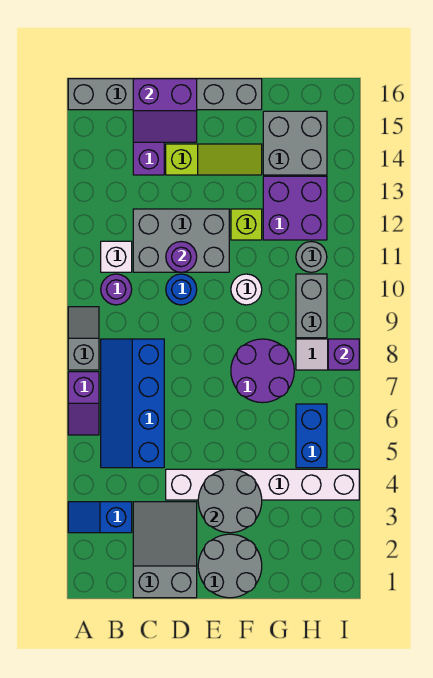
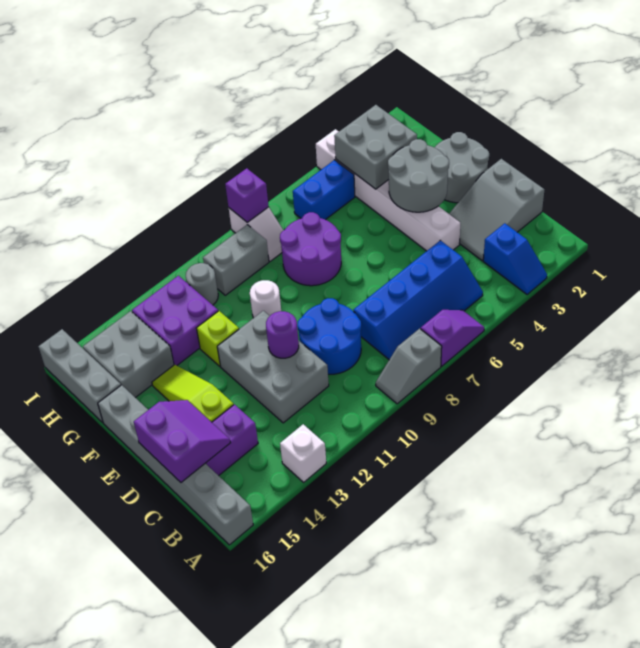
purple 1x1 round brick [101,274,132,305] -> none
white 1x1 brick [101,241,132,272] -> white 1x1 brick moved to [280,424,326,482]
blue 1x1 round brick [166,274,197,305] -> blue 2x2 round brick [297,298,361,374]
none -> grey 2x2 brick [334,105,417,189]
none -> grey 1x3 brick [38,329,121,422]

